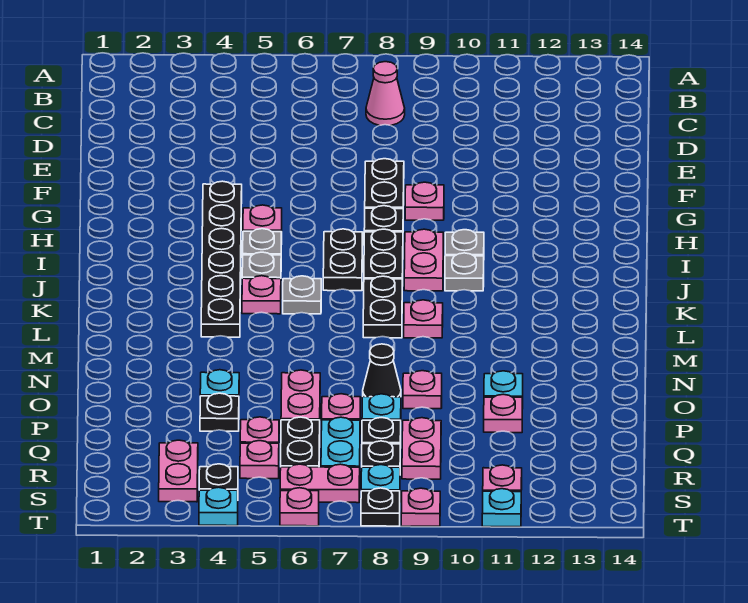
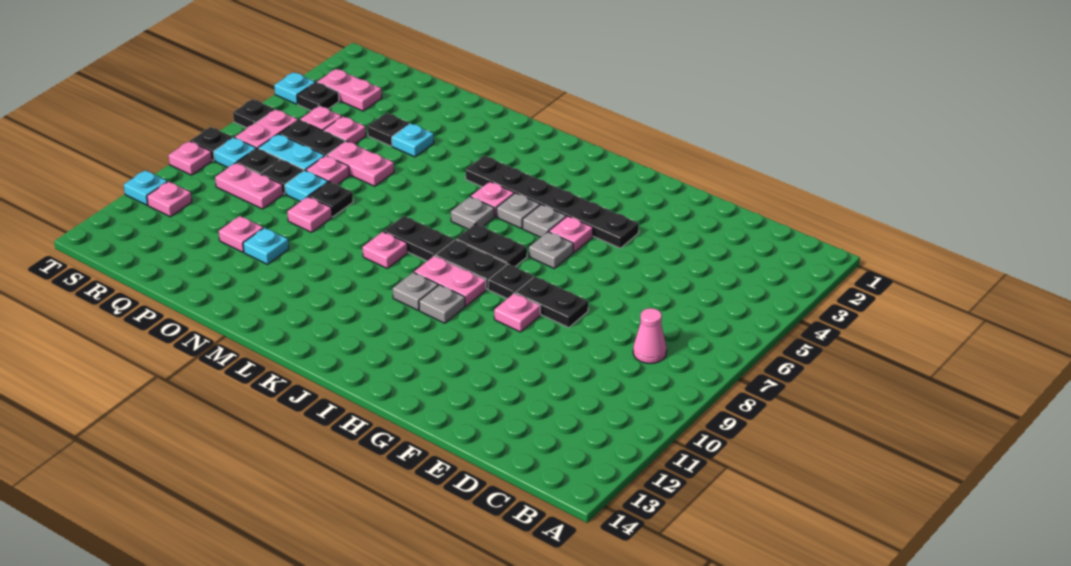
none -> grey 1x1 plate [529,232,573,268]
black 1x1 cone [363,344,401,397] -> black 1x1 plate [309,182,353,217]
pink 1x1 plate [280,488,319,526] -> black 1x1 plate [233,99,275,128]

